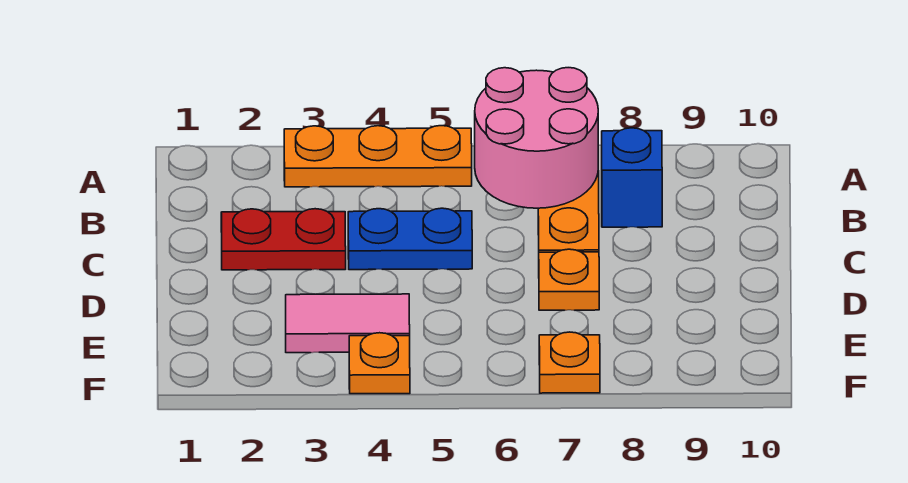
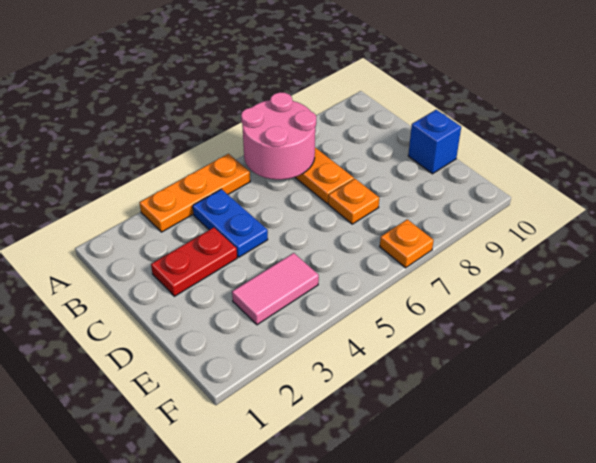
blue 1x1 brick [602,128,662,227] -> blue 1x1 brick moved to [408,110,461,174]
blue 1x2 plate [348,208,472,270] -> blue 1x2 plate turned to [193,189,268,257]
orange 1x1 plate [349,333,410,394] -> none

